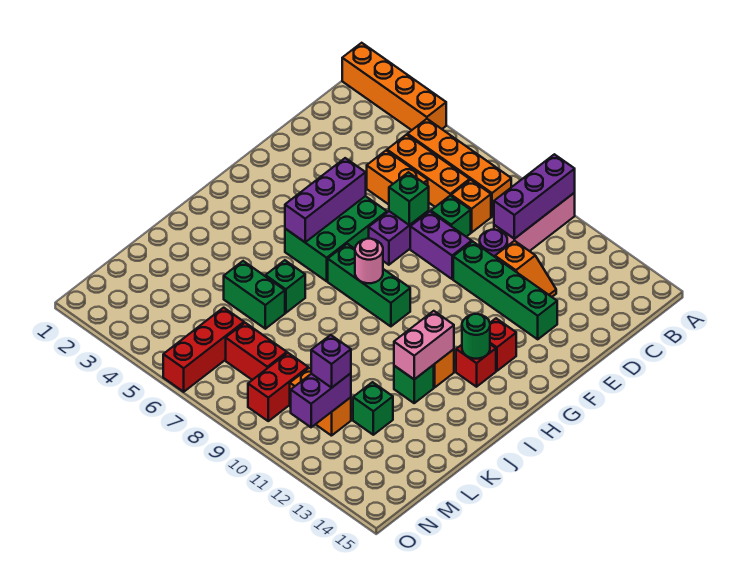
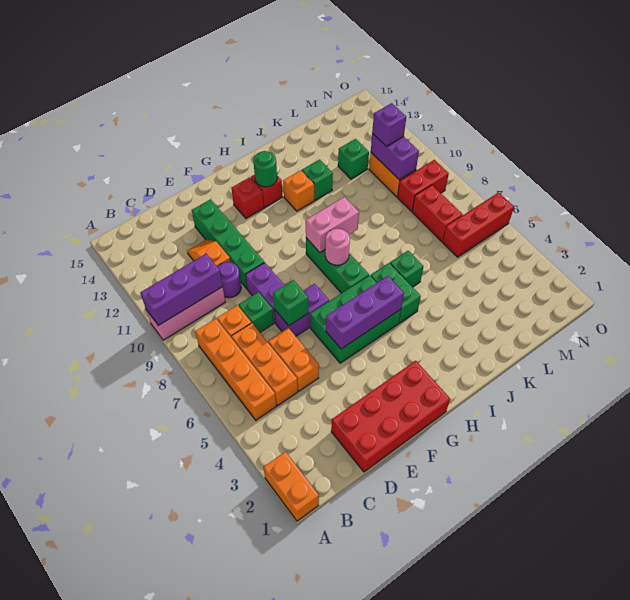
orange 1x4 brick [342,43,446,130] -> orange 1x2 brick [264,452,319,521]
none -> red 2x4 brick [331,361,450,472]
pink 1x2 brick [394,311,454,379] -> pink 1x2 brick moved to [306,197,359,252]
green 1x2 brick [224,261,285,329] -> green 1x2 brick moved to [371,263,421,323]
purple 1x2 brick [291,373,351,427] -> purple 1x2 brick turned to [371,133,419,179]

